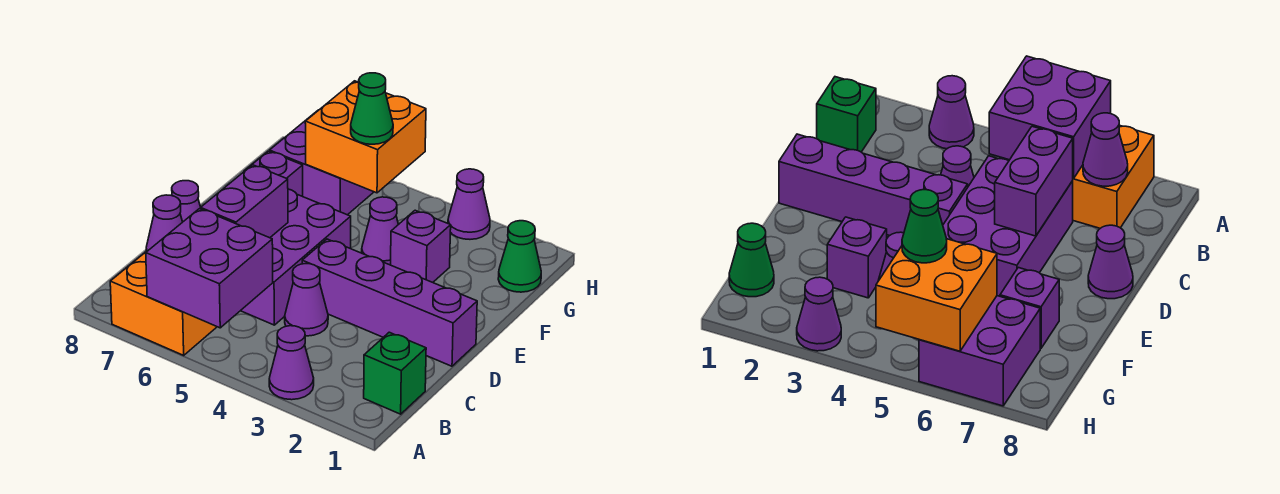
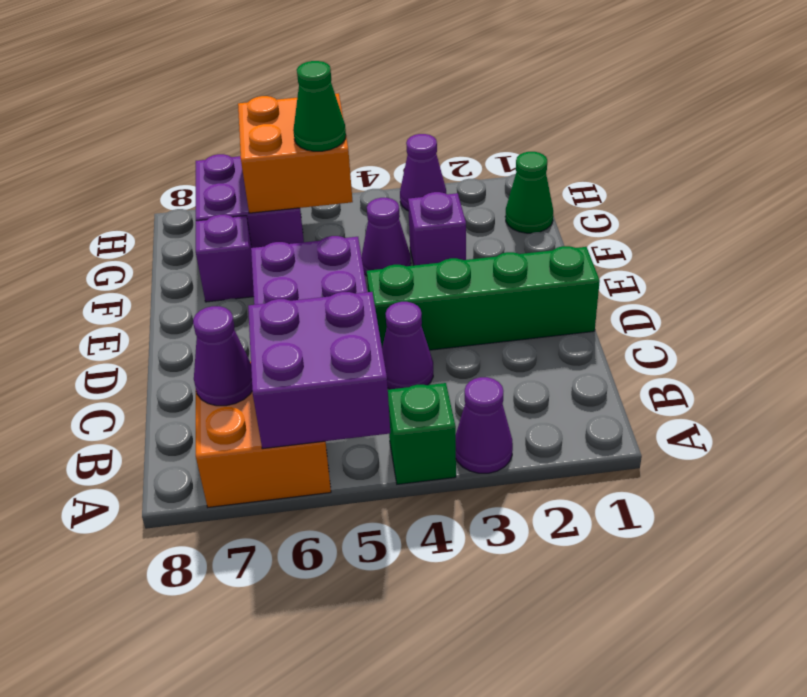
green 1x1 brick [364,332,426,414] -> green 1x1 brick moved to [388,383,456,484]
purple 1x2 brick [201,165,288,238] -> none
purple 1x4 brick [302,239,477,366] -> green 1x4 brick [367,246,600,350]
purple 1x1 cone [172,181,201,222] -> none

